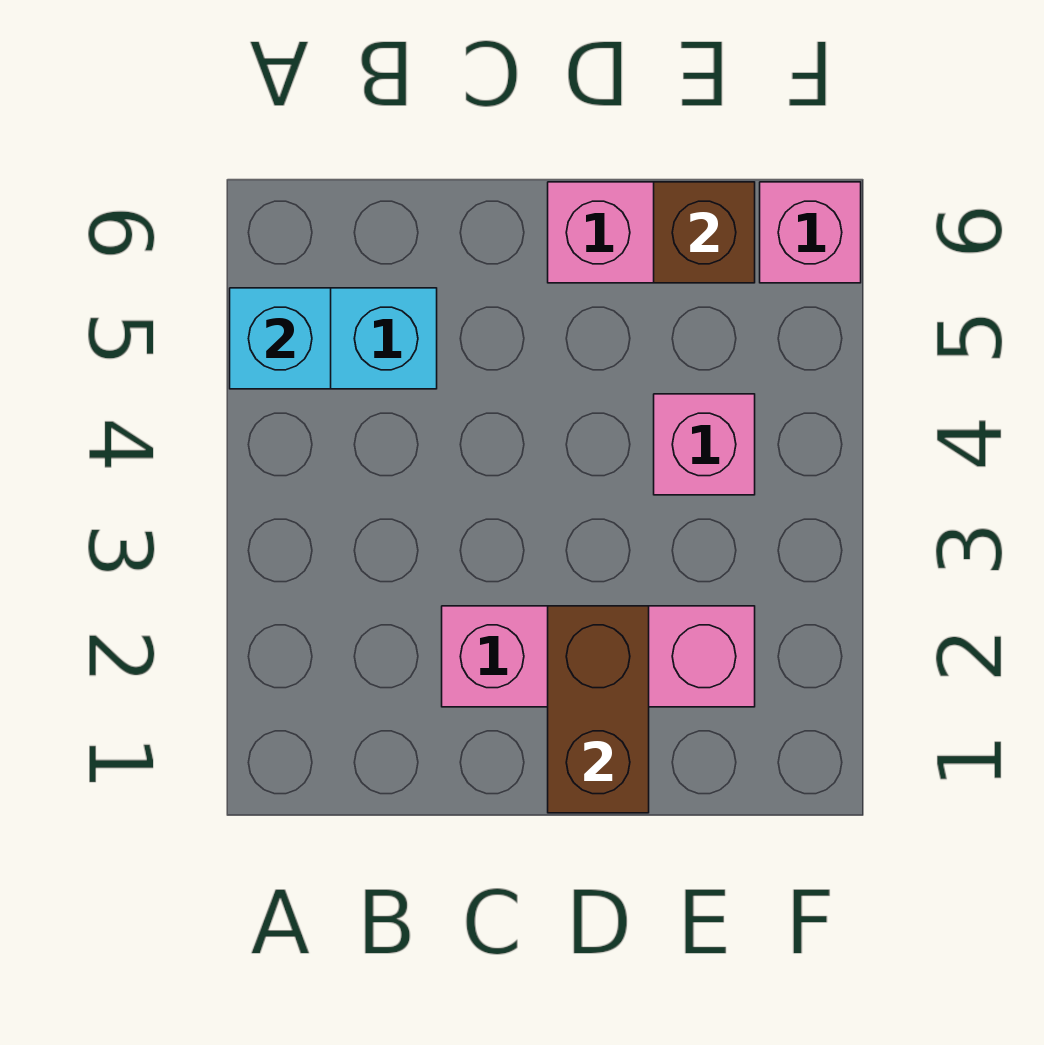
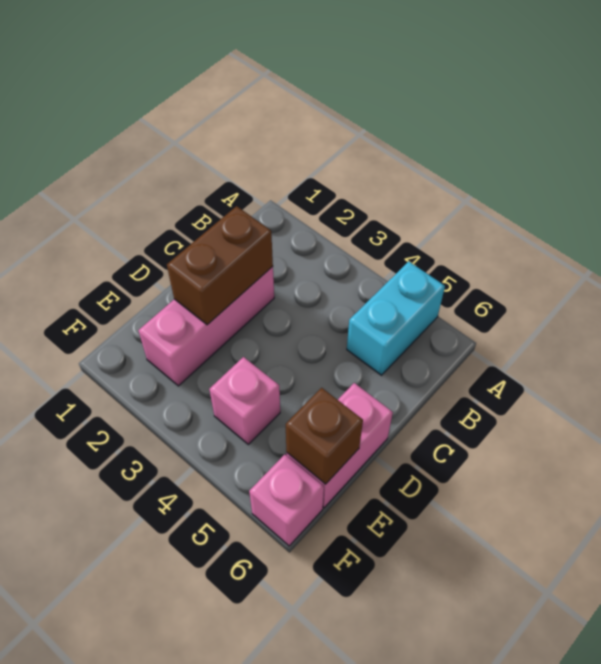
cyan 1x1 brick [230,288,331,389] -> none
brown 1x2 brick [548,606,649,813] -> brown 1x2 brick turned to [167,206,273,325]

